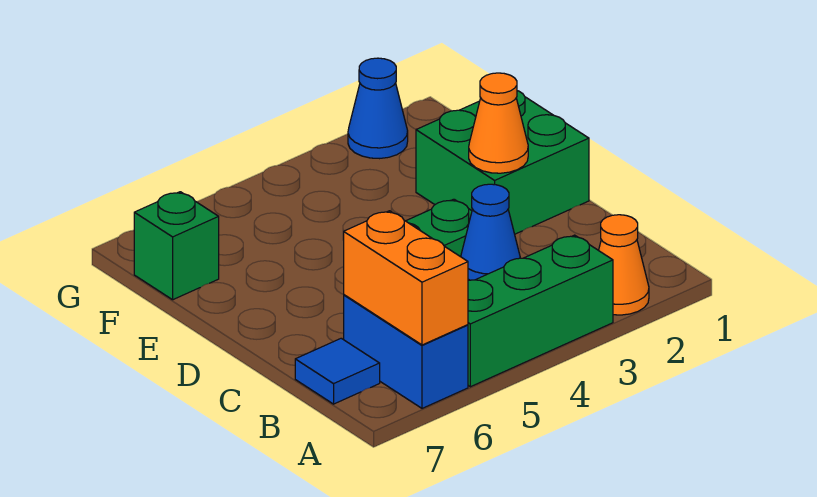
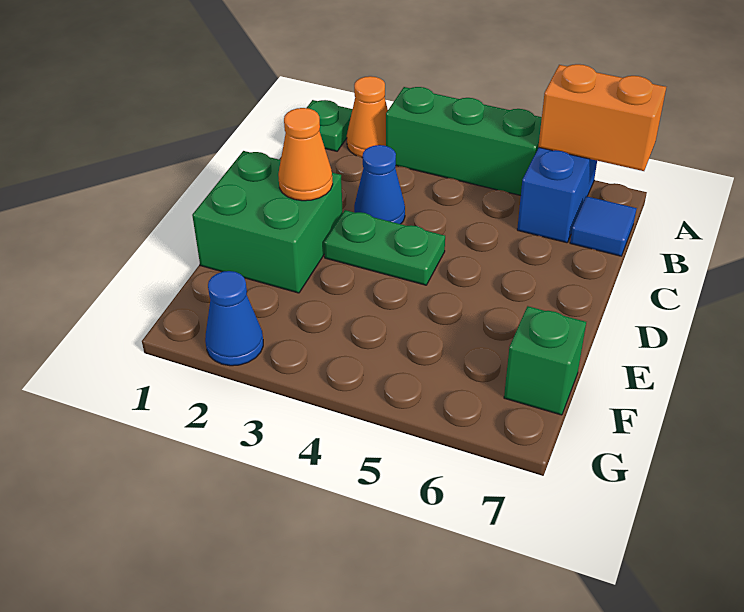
none -> green 1x1 plate [307,100,352,151]
orange 1x2 brick [344,211,468,345] -> orange 1x2 brick turned to [538,64,666,171]

